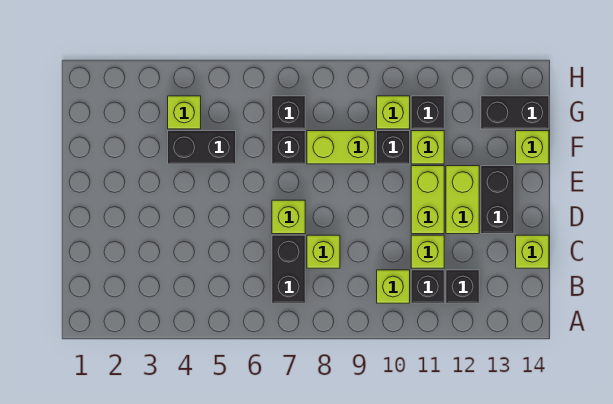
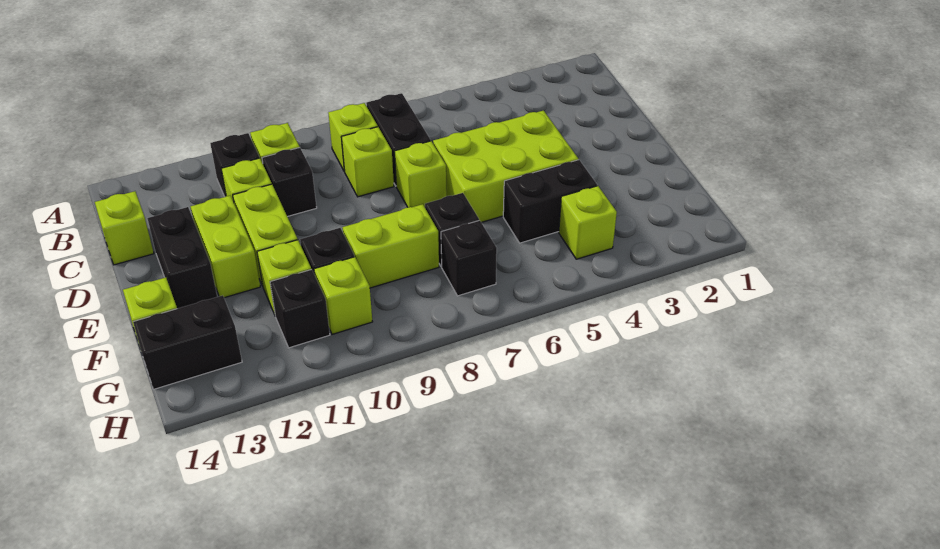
none -> lime 1x1 brick [328,103,378,172]
black 1x1 brick [446,270,479,303] -> black 1x1 brick moved to [262,148,317,217]
none -> lime 2x3 brick [433,111,578,222]

